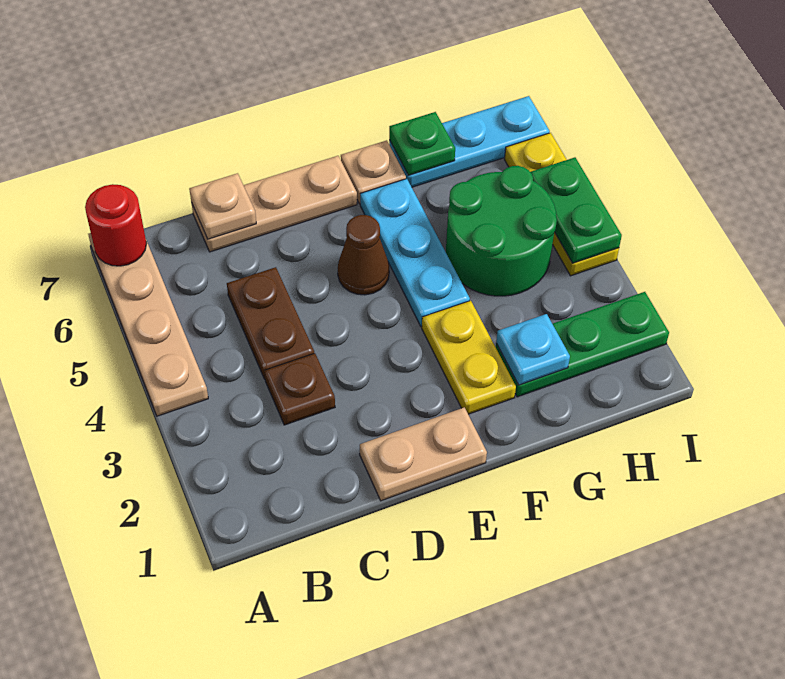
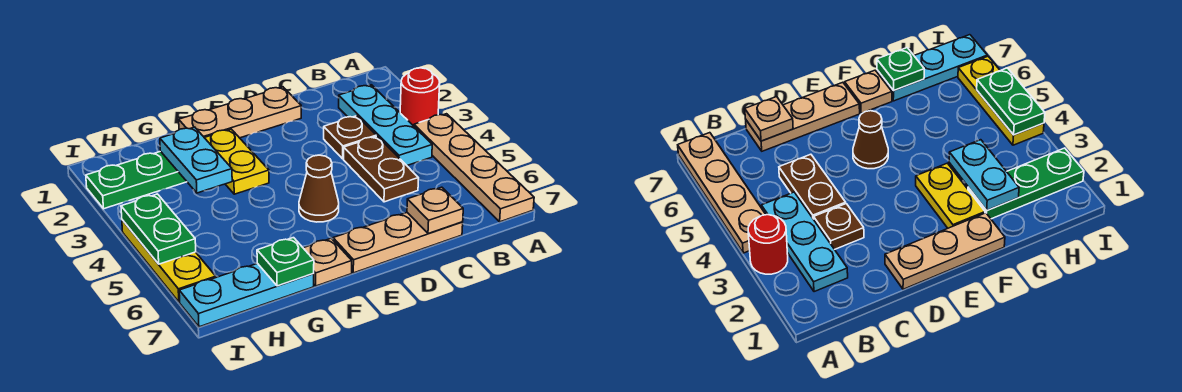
red 1x1 round brick [85,184,146,266] -> red 1x1 round brick moved to [400,68,440,126]
tan 1x2 plate [360,407,487,501] -> tan 1x3 plate [179,87,301,138]
cyan 1x3 plate [360,179,470,327] -> cyan 1x3 plate moved to [339,85,432,165]
cyan 1x1 plate [496,314,570,385] -> cyan 1x2 plate [160,127,232,193]
green 2x2 round brick [446,166,557,296] -> none

